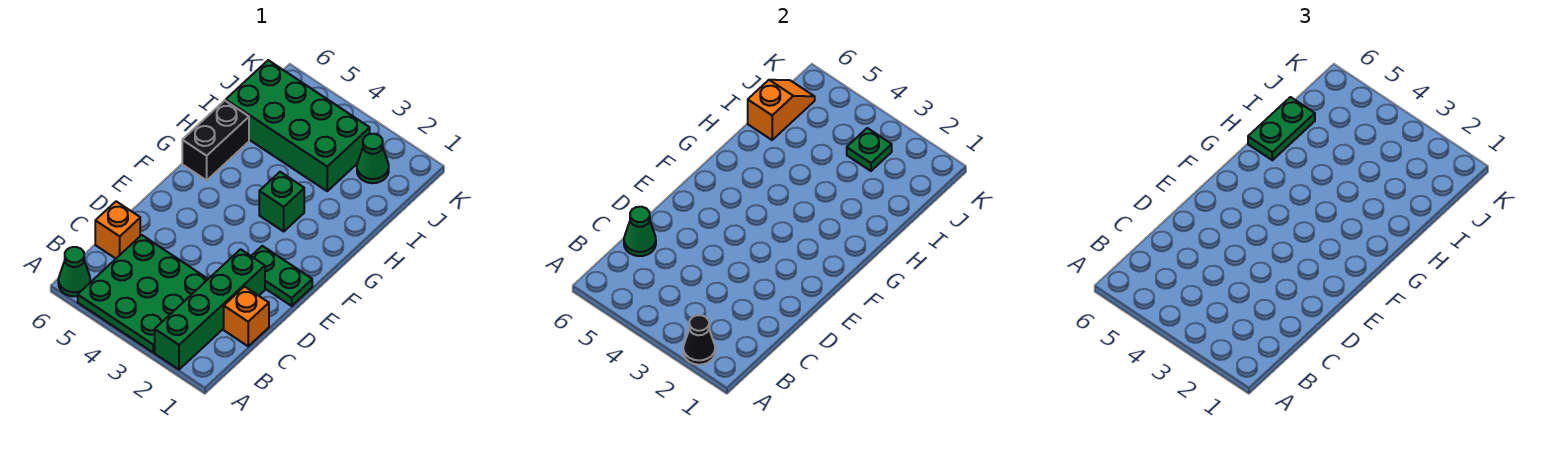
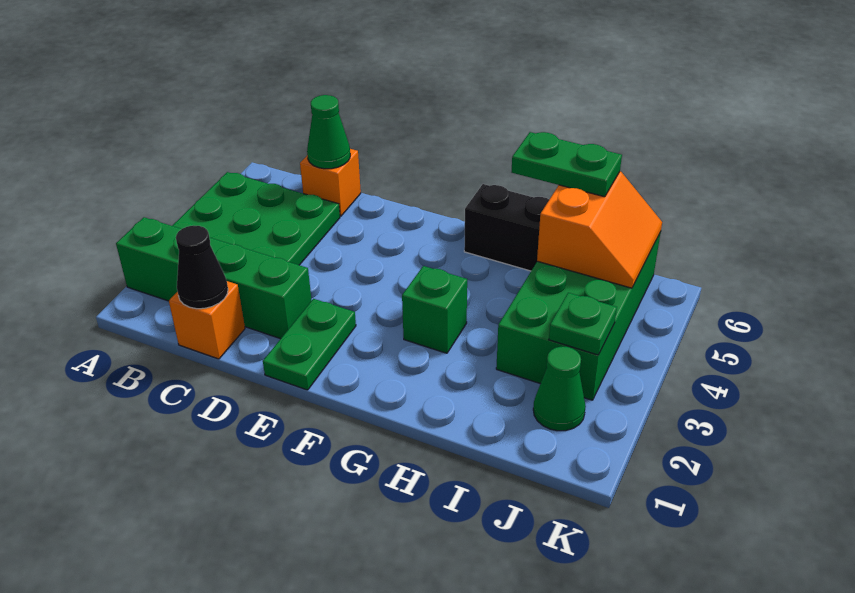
black 1x1 cone [683,315,715,365] -> black 1x1 cone moved to [176,225,228,309]
green 1x1 cone [58,247,90,296] -> none
orange 1x2 slope [748,80,815,140] -> orange 2x2 slope [537,171,662,288]

